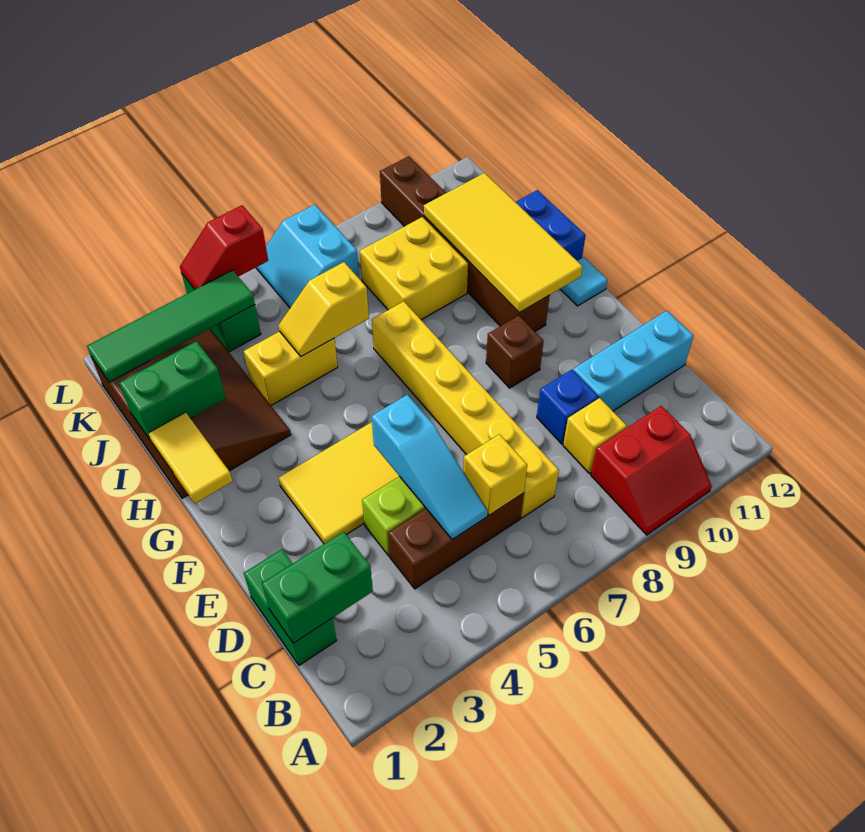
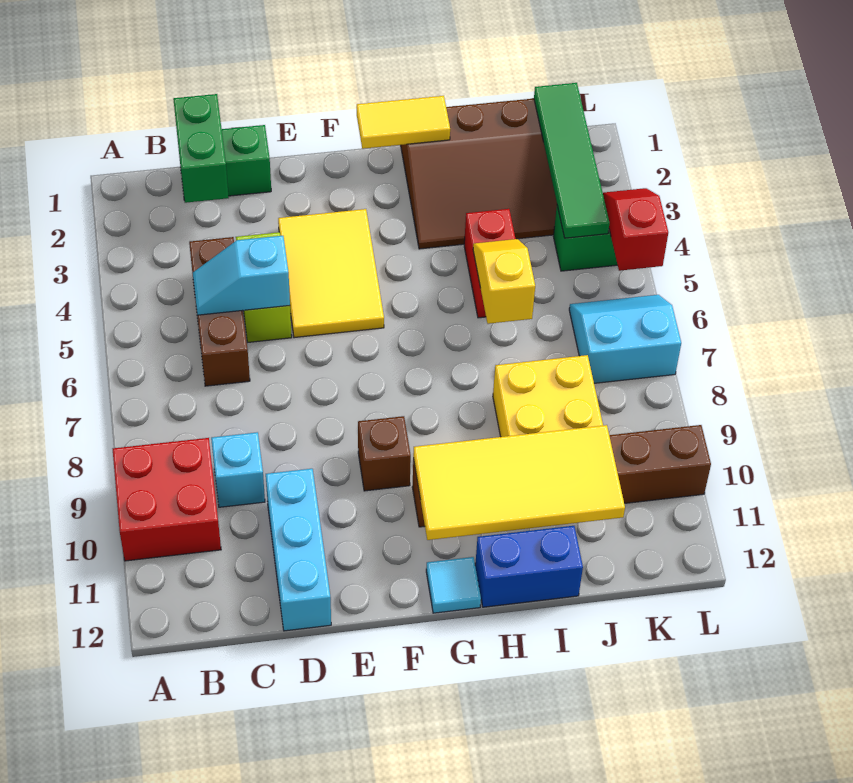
red 2x2 slope [591,406,712,535] -> red 2x2 brick [113,438,221,561]
cyan 1x3 slope [372,395,488,540] -> cyan 1x2 slope [193,235,290,315]
yellow 1x1 brick [463,434,527,515] -> none
yellow 1x6 brick [372,301,559,518] -> none
yellow 1x1 brick [563,398,627,473] -> cyan 1x1 brick [211,432,265,507]
blue 1x1 brick [537,370,598,444] -> none
green 1x2 brick [120,341,226,441] -> none
yellow 1x2 brick [244,331,338,405] -> red 1x2 brick [464,209,516,318]

